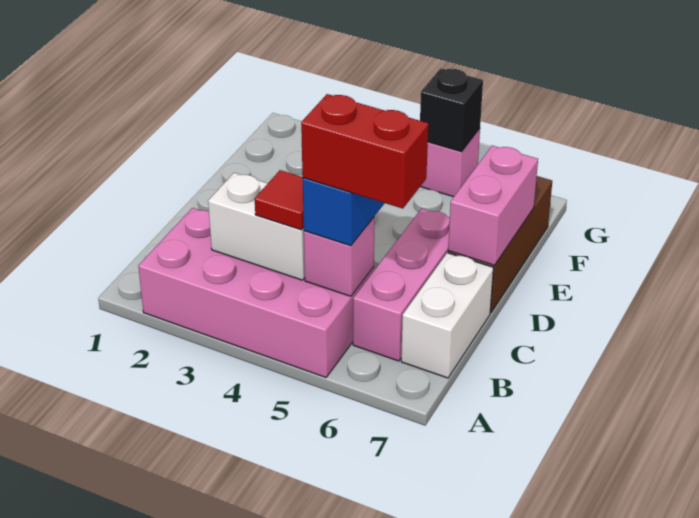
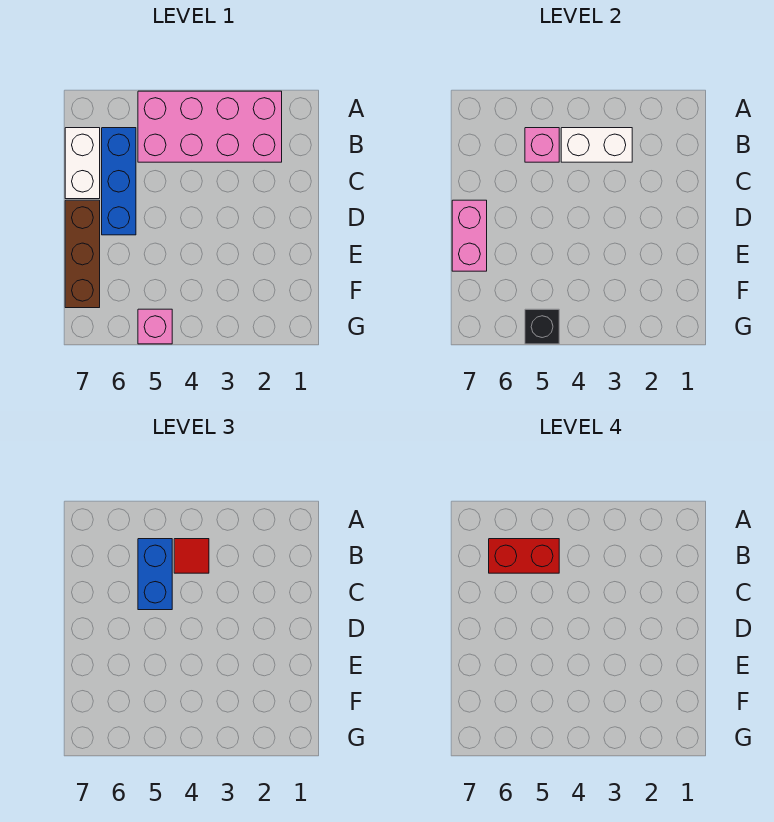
pink 1x3 brick [353,209,450,361] -> blue 1x3 brick [102,128,136,235]

